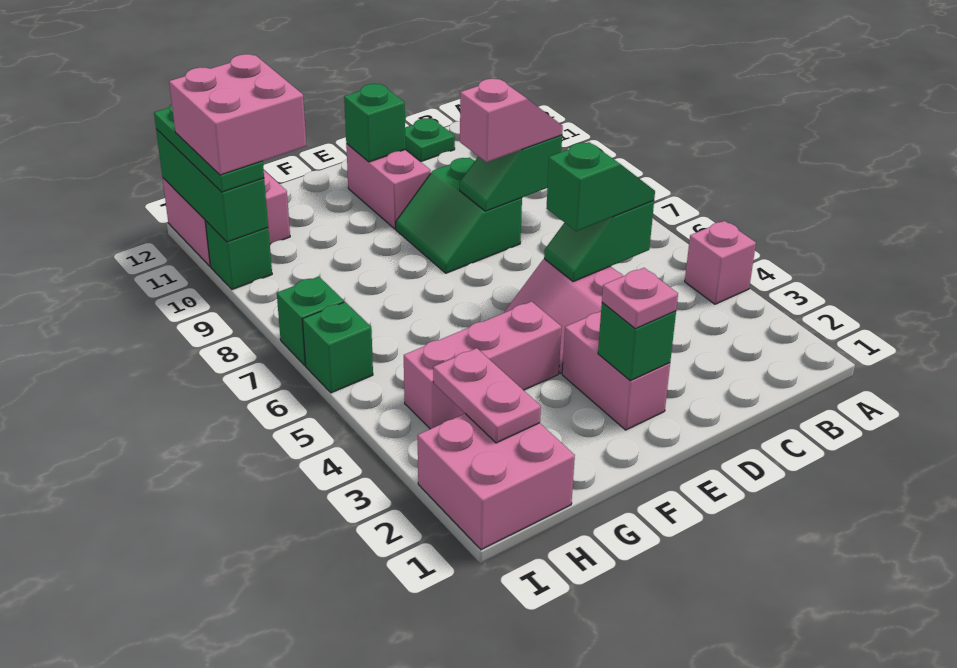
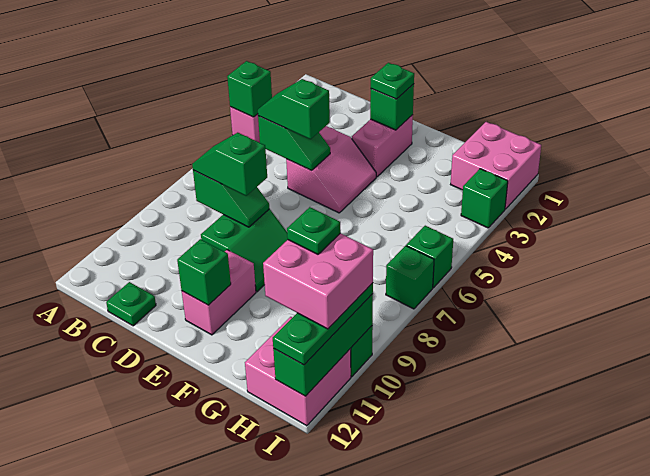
none -> green 1x1 brick [227,61,272,117]
pink 1x2 slope [460,79,563,162] -> green 1x2 slope [192,133,267,196]
pink 1x1 plate [602,268,678,329] -> green 1x1 plate [371,63,414,99]
pink 1x3 brick [404,301,561,429] -> none
pink 1x2 plate [433,348,541,443] -> none
none -> green 1x1 plate [287,207,341,254]
none -> green 1x1 brick [461,169,508,228]

